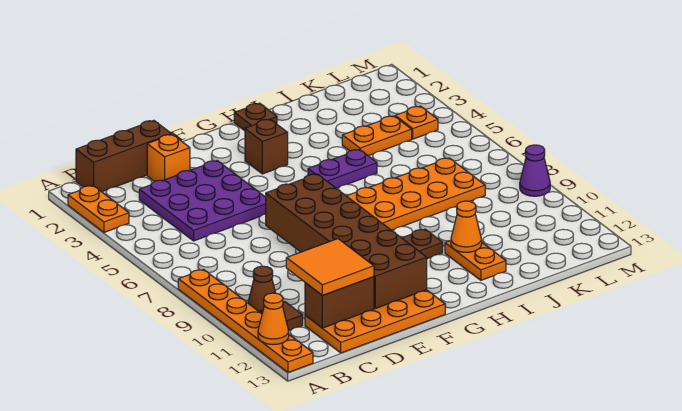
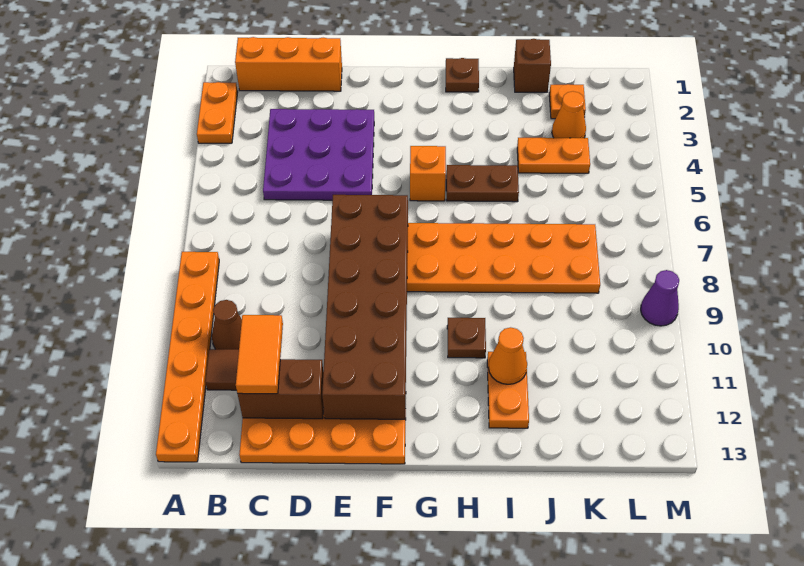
orange 1x1 cone [258,293,289,345] -> orange 1x1 cone moved to [552,91,586,138]
brown 1x3 brick [76,120,171,192] -> orange 1x3 brick [235,37,342,91]
orange 2x2 tile [286,239,374,295] -> orange 1x2 tile [236,315,283,394]
orange 1x1 brick [147,134,190,182] -> orange 1x1 brick moved to [410,146,446,201]
brown 1x1 brick [245,119,288,174] -> brown 1x1 brick moved to [514,39,551,92]
purple 1x2 plate [308,150,377,188] -> brown 1x2 plate [446,165,519,202]
orange 1x1 plate [395,106,438,139] -> orange 1x1 plate moved to [549,84,586,119]

